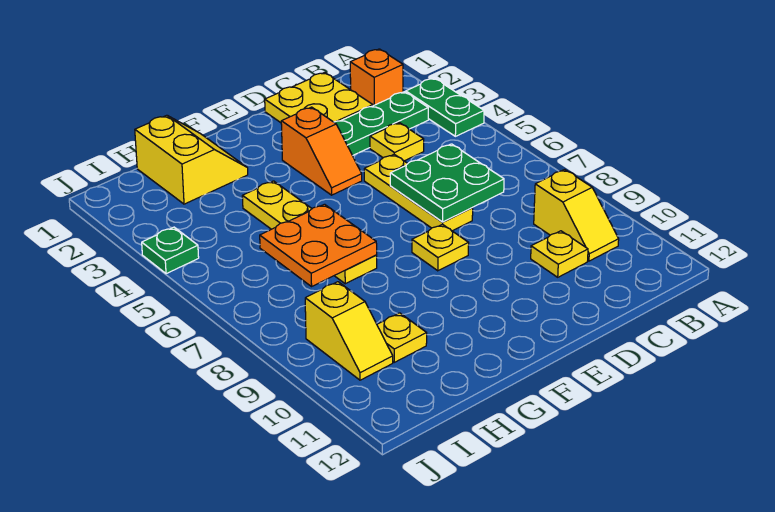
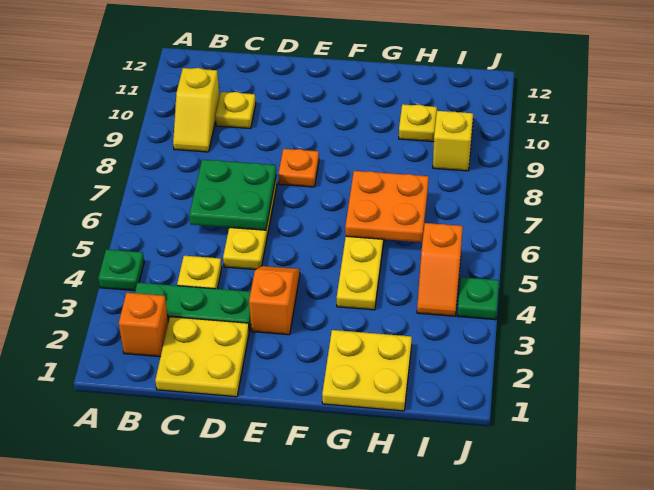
green 1x2 plate [406,78,484,136] -> green 1x1 plate [98,249,144,291]
yellow 1x2 slope [534,169,619,261] -> yellow 1x2 slope turned to [173,68,220,152]
yellow 1x1 plate [412,224,469,271] -> orange 1x1 plate [278,149,319,187]
yellow 2x2 slope [135,115,248,204] -> yellow 2x2 plate [322,330,412,411]
none -> orange 1x2 slope [417,223,463,316]

